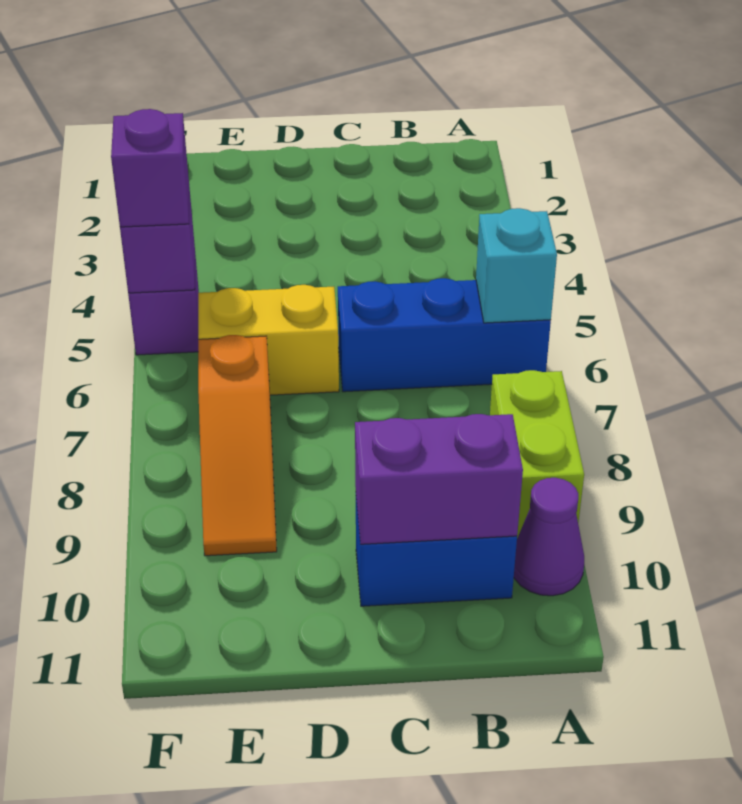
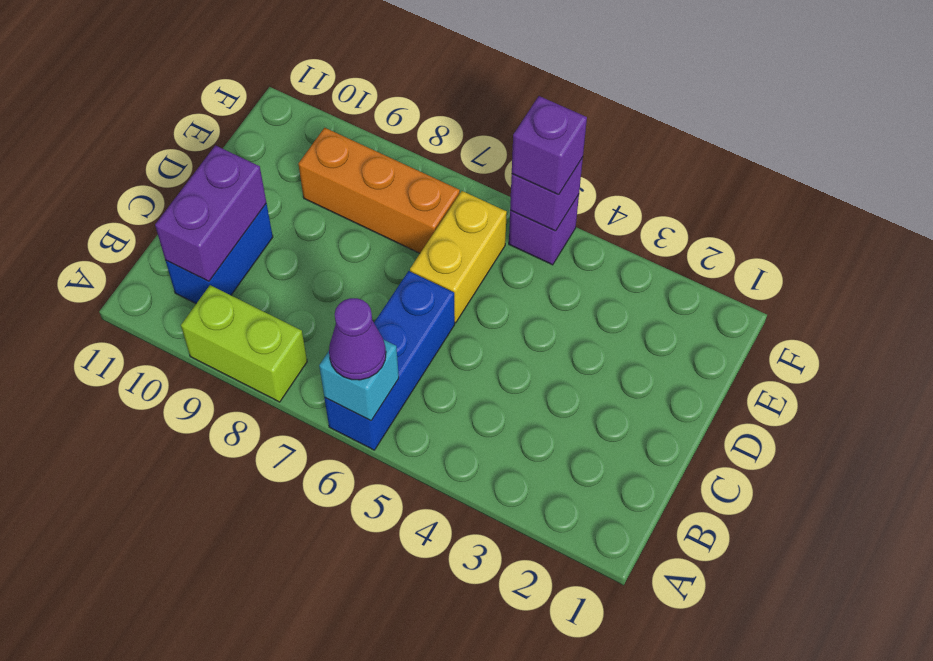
purple 1x1 cone [514,478,584,596] -> purple 1x1 cone moved to [329,298,386,380]
orange 1x3 slope [198,335,277,556] -> orange 1x3 brick [298,128,460,253]

